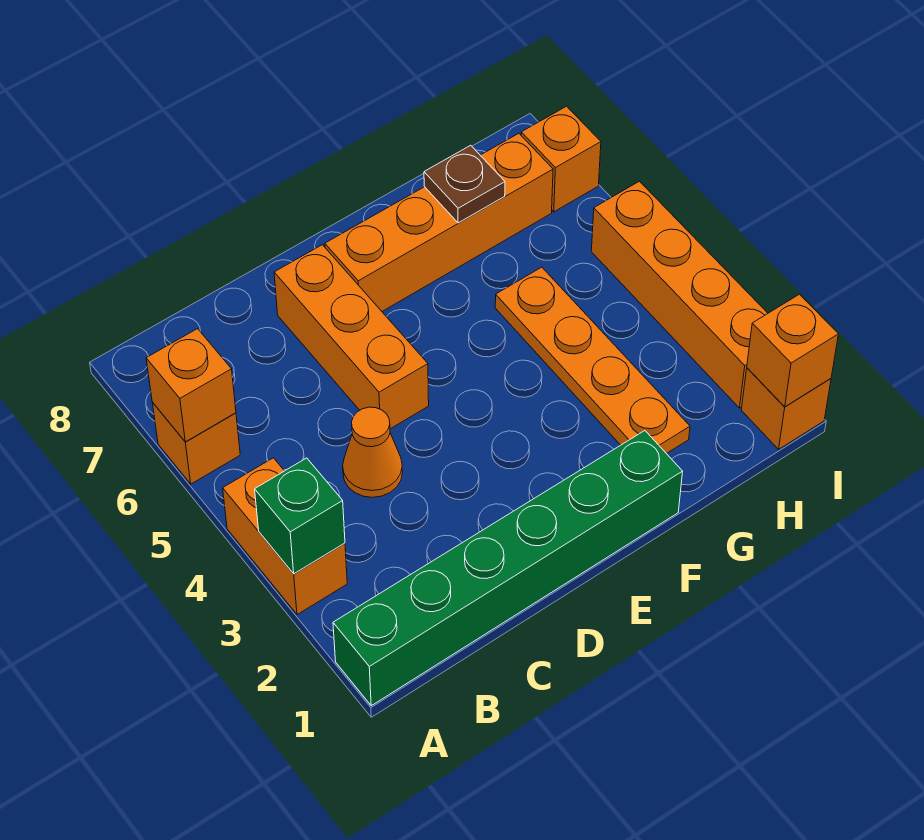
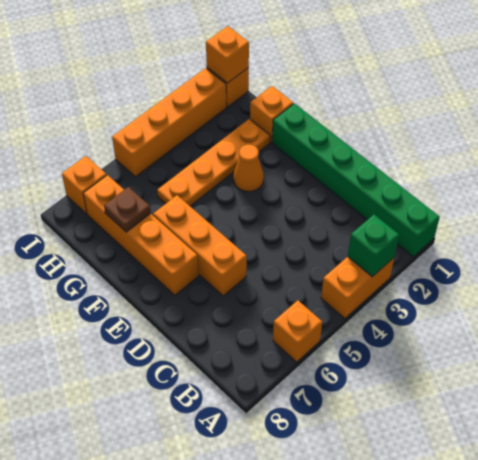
orange 1x1 brick [146,329,236,442] -> orange 1x1 brick moved to [250,86,293,142]
orange 1x1 cone [343,407,403,497] -> orange 1x1 cone moved to [233,145,264,192]
orange 1x3 brick [274,245,429,429] -> orange 1x3 brick turned to [153,195,247,296]

